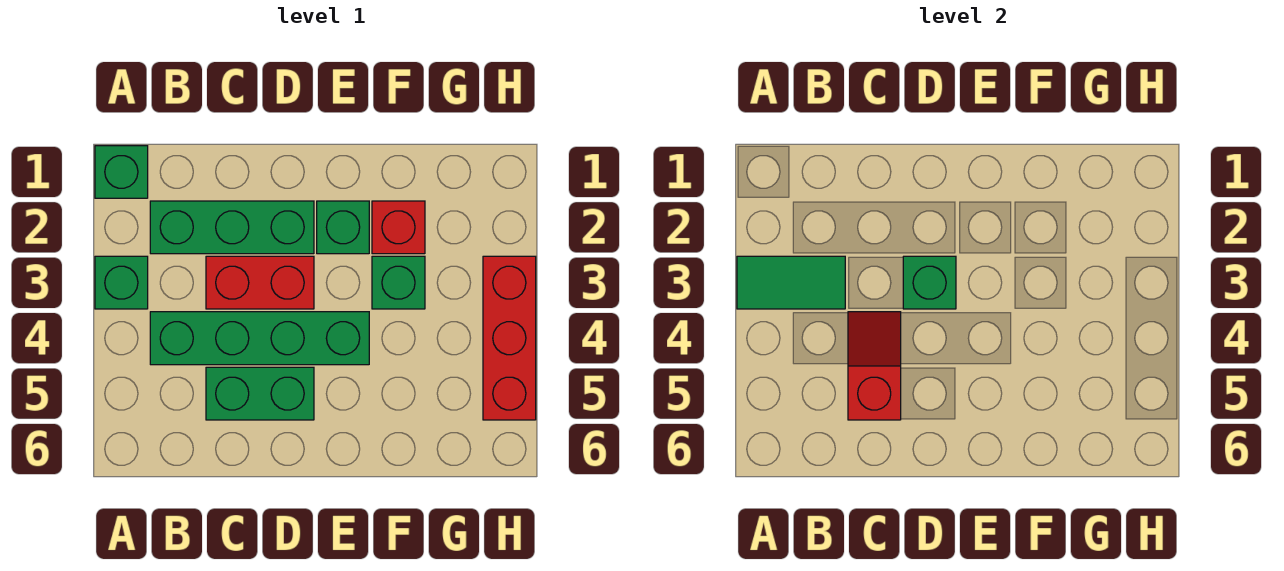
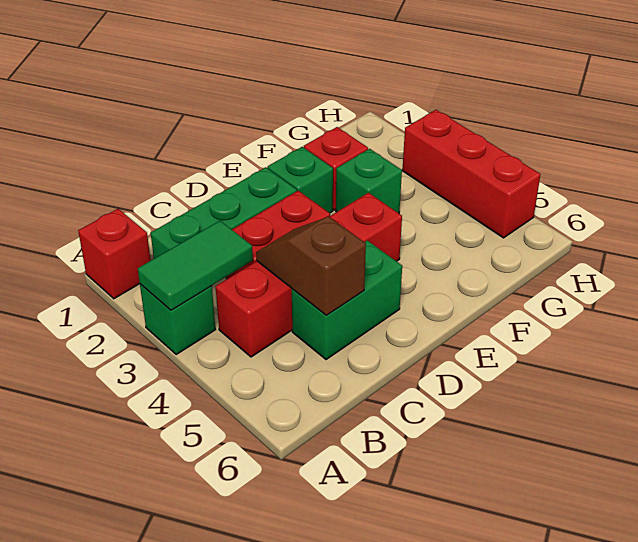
green 1x1 brick [95,146,148,198] -> red 1x1 brick [78,209,151,299]
green 1x4 brick [150,312,369,365] -> red 1x4 brick [215,193,402,357]
red 1x2 slope [848,312,901,420] -> brown 1x2 slope [256,217,366,315]
green 1x1 brick [903,256,956,309] -> none

